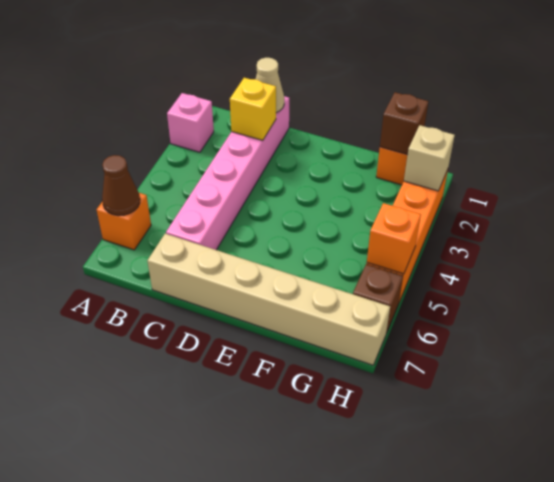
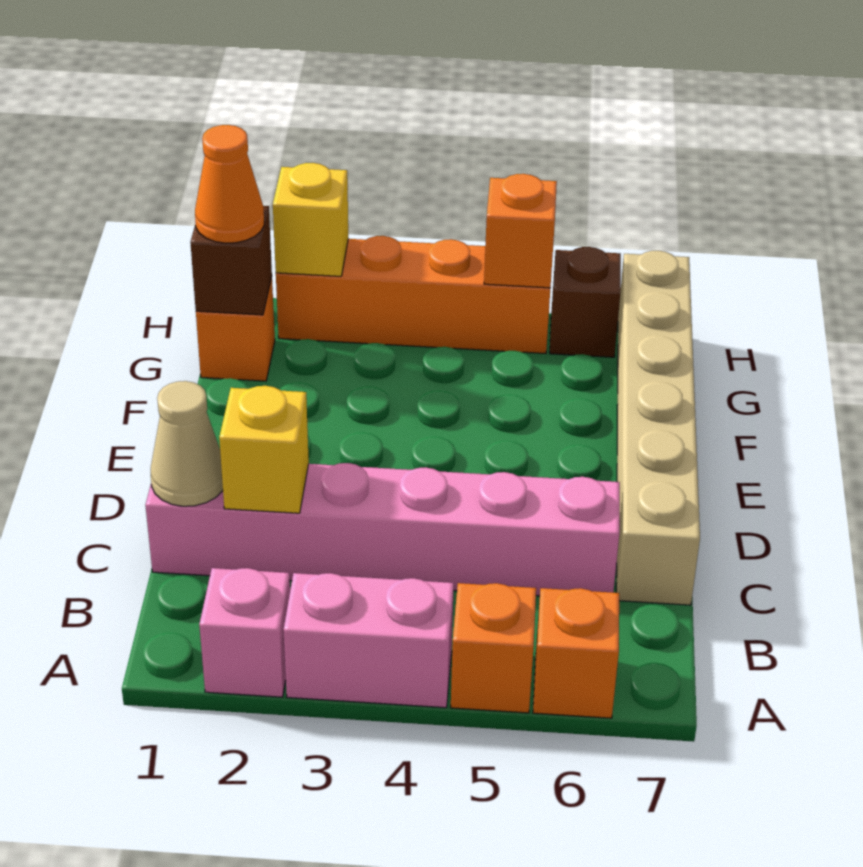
none -> pink 1x2 brick [284,573,454,708]
none -> orange 1x1 brick [451,583,536,713]
brown 1x1 cone [102,155,140,216] -> none
none -> orange 1x1 cone [195,125,264,243]
tan 1x1 brick [404,125,455,191] -> yellow 1x1 brick [273,163,348,276]

